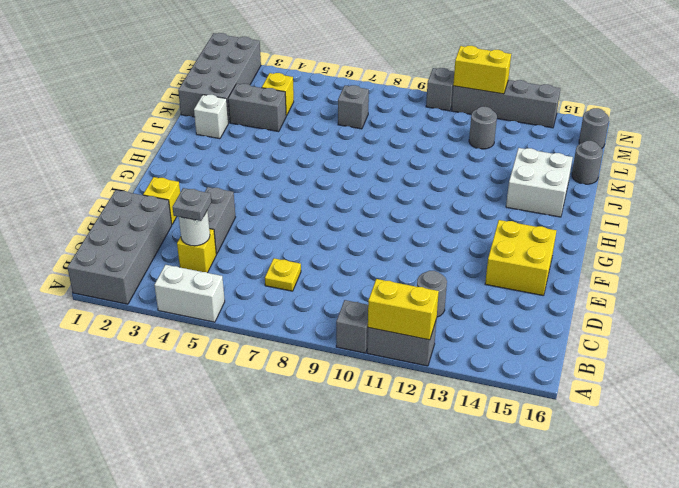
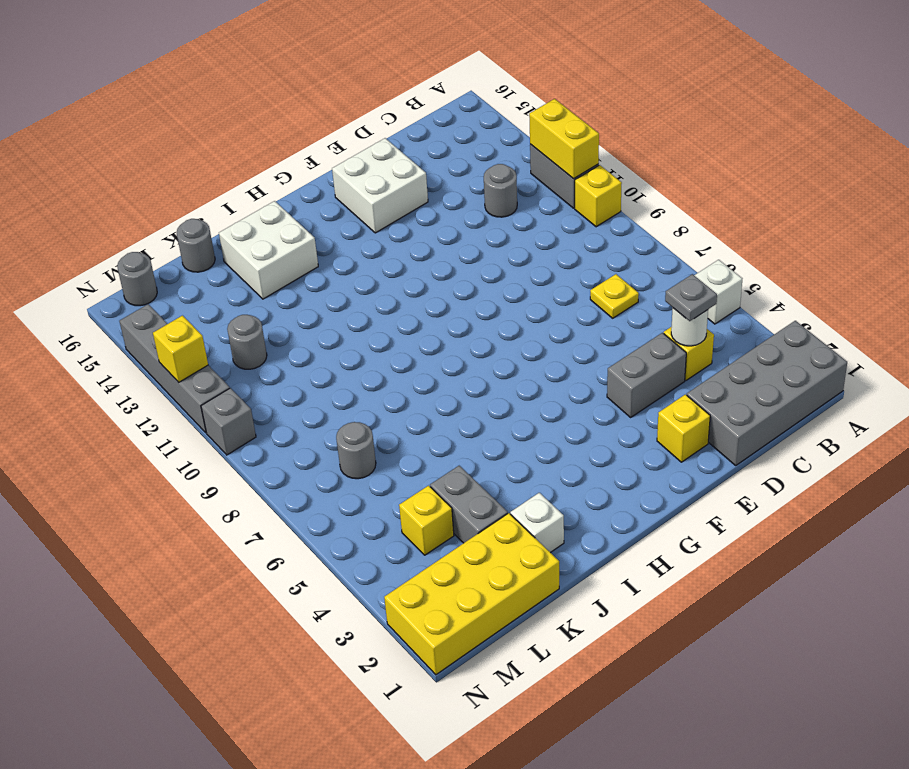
white 1x2 brick [154,265,225,322] -> white 1x1 brick [694,260,742,324]
grey 1x1 brick [336,300,368,353] -> yellow 1x1 brick [575,165,622,227]
yellow 2x2 brick [485,220,556,296] -> white 2x2 brick [332,138,428,233]
grey 2x4 brick [178,33,261,123] -> yellow 2x4 brick [384,513,559,675]
grey 1x1 brick [338,85,369,129] -> grey 1x1 round brick [336,422,376,479]
yellow 1x2 brick [453,46,511,94] -> yellow 1x1 brick [153,316,208,382]

